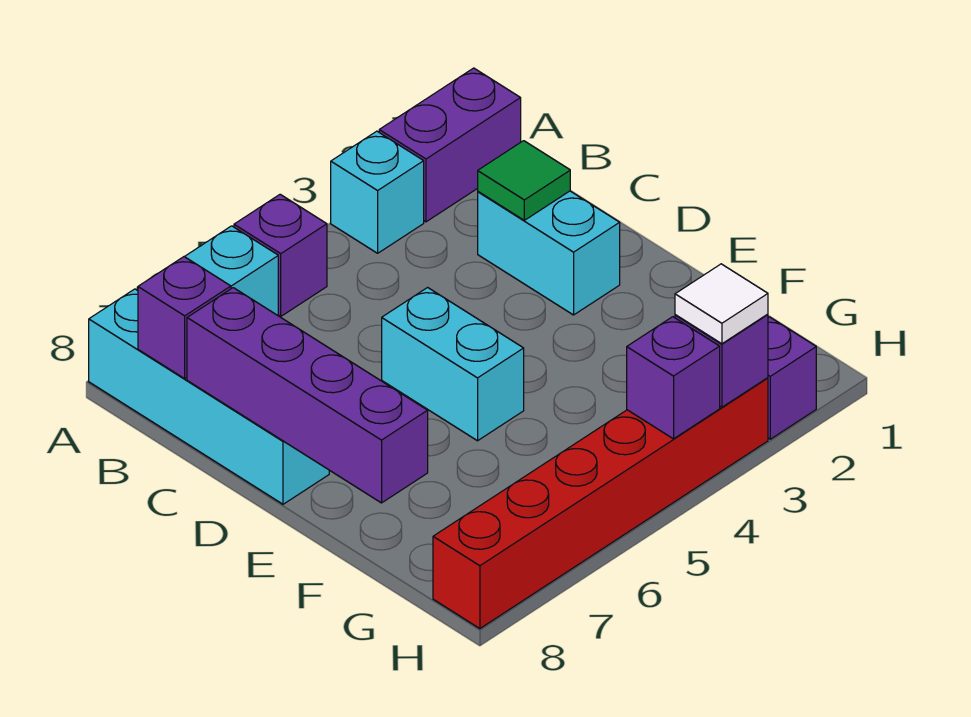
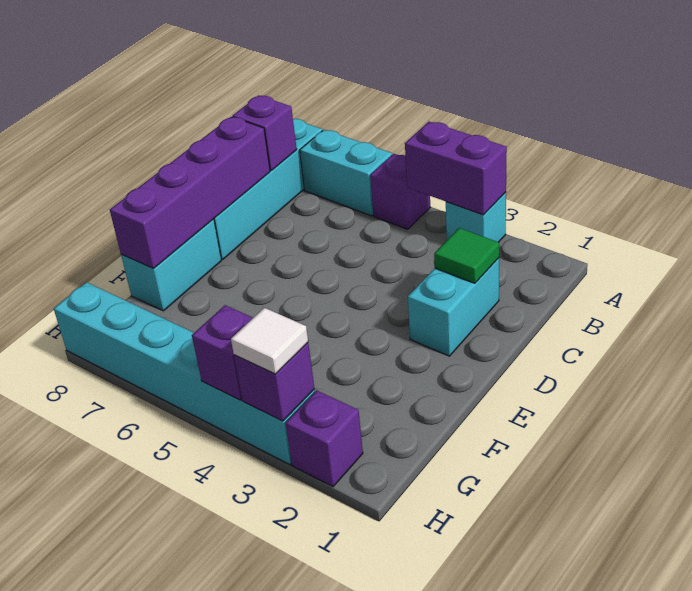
purple 1x2 brick [379,68,521,222] -> purple 1x2 brick moved to [405,122,507,215]
cyan 1x2 brick [382,288,524,441] -> cyan 1x2 brick moved to [121,219,221,311]
red 1x6 brick [433,378,768,629] -> cyan 1x6 brick [54,282,315,465]

